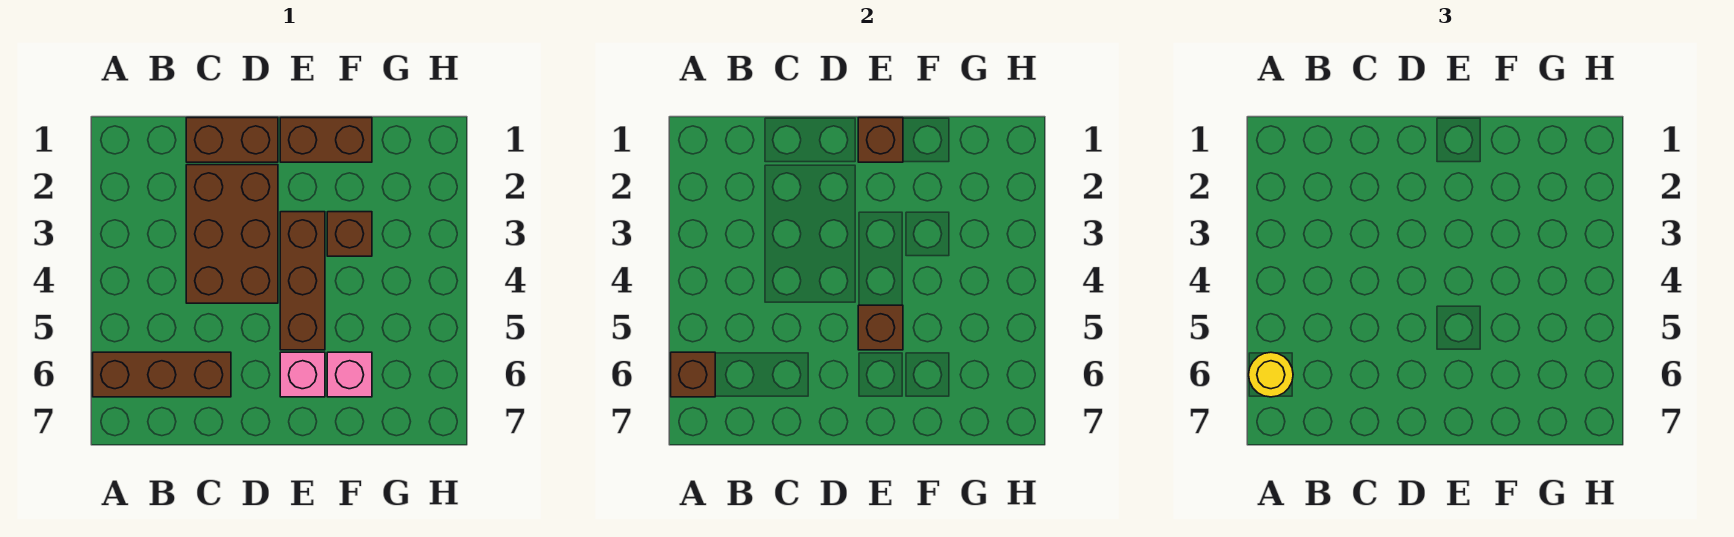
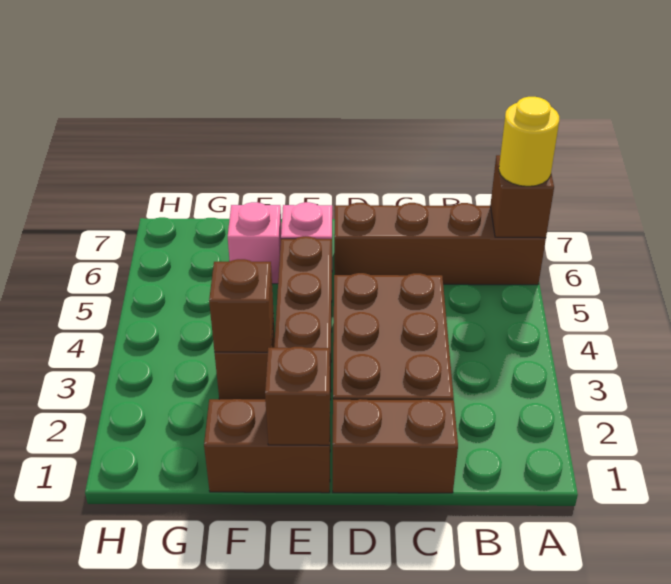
brown 1x3 brick [93,352,231,397] -> brown 1x4 brick [334,203,546,285]
brown 1x1 brick [858,305,903,350] -> brown 1x1 brick moved to [209,259,274,352]

